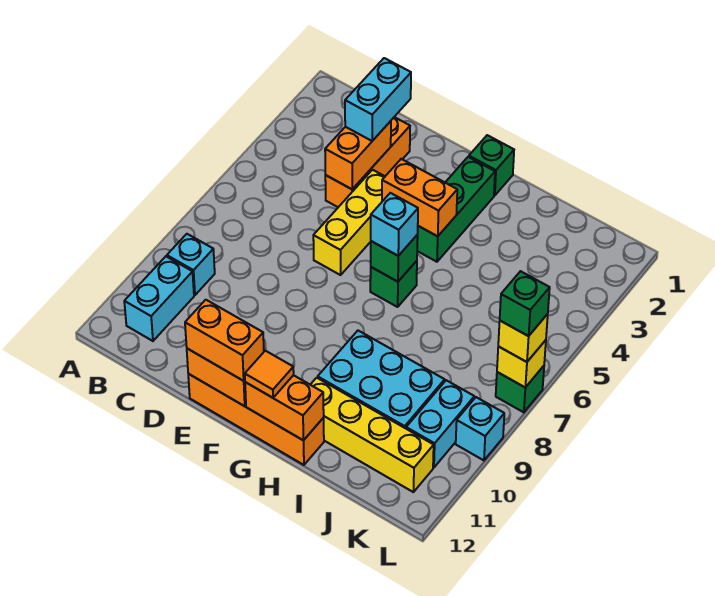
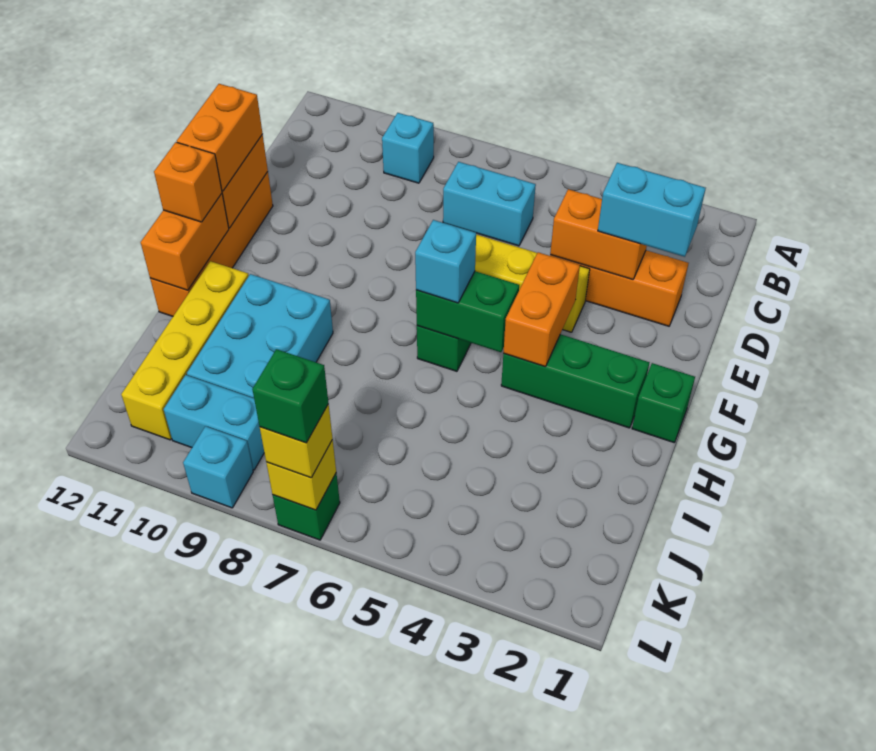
cyan 1x2 brick [124,256,194,341] -> cyan 1x2 brick moved to [443,162,536,246]
green 1x1 brick [371,235,418,282] -> green 1x2 brick [416,271,519,352]
orange 1x1 tile [245,351,294,398] -> orange 1x1 brick [154,142,222,222]

